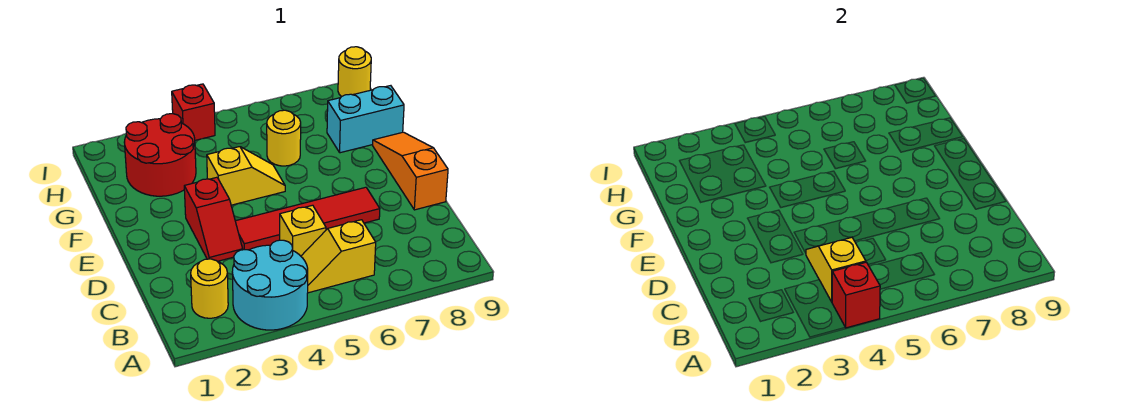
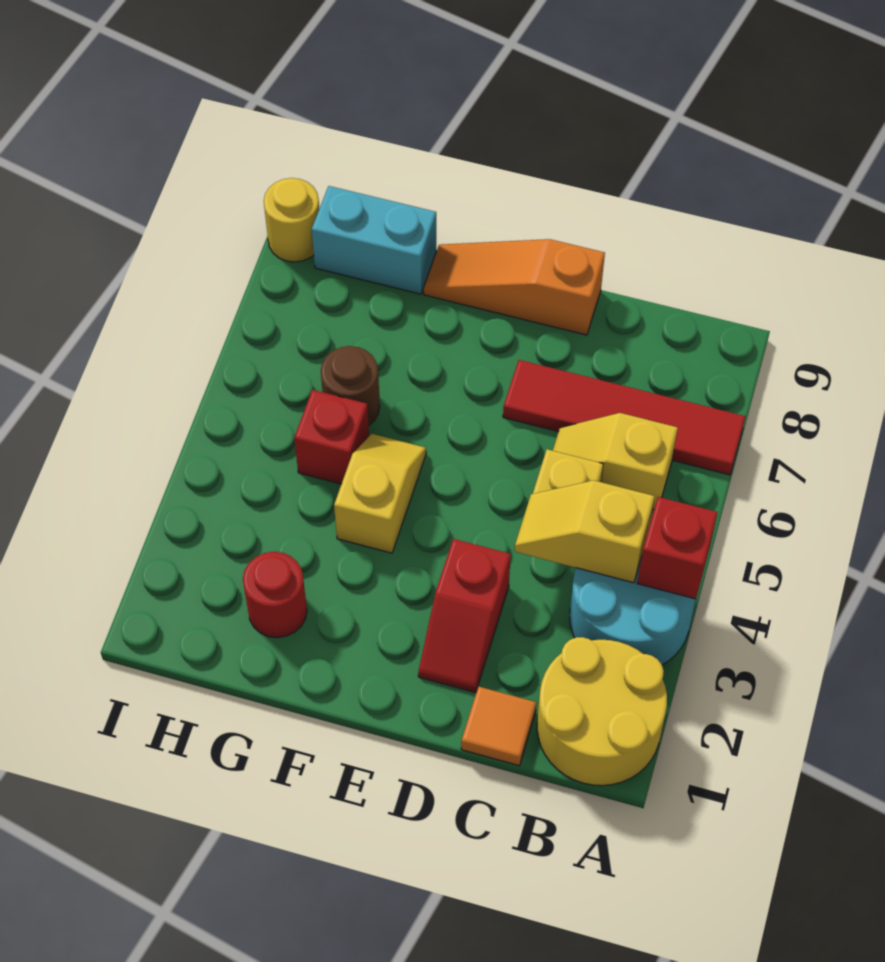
yellow 1x1 round brick [191,259,228,318] -> yellow 2x2 round brick [537,637,667,786]
yellow 1x2 slope [301,220,376,293] -> yellow 1x2 slope turned to [553,413,678,510]
none -> orange 1x1 tile [461,687,537,766]
red 1x2 slope [184,177,243,261] -> red 1x2 slope turned to [418,539,511,693]
red 1x4 tile [235,187,380,250] -> red 1x4 tile turned to [503,360,745,475]
red 2x2 round brick [124,114,196,196] -> red 1x1 round brick [243,552,307,638]
yellow 1x1 round brick [267,110,301,166] -> brown 1x1 round brick [321,346,380,425]
cyan 1x2 brick [327,86,404,153] -> cyan 1x2 brick turned to [312,186,436,294]
red 1x1 brick [172,84,215,140] -> red 1x1 brick moved to [294,390,369,484]

